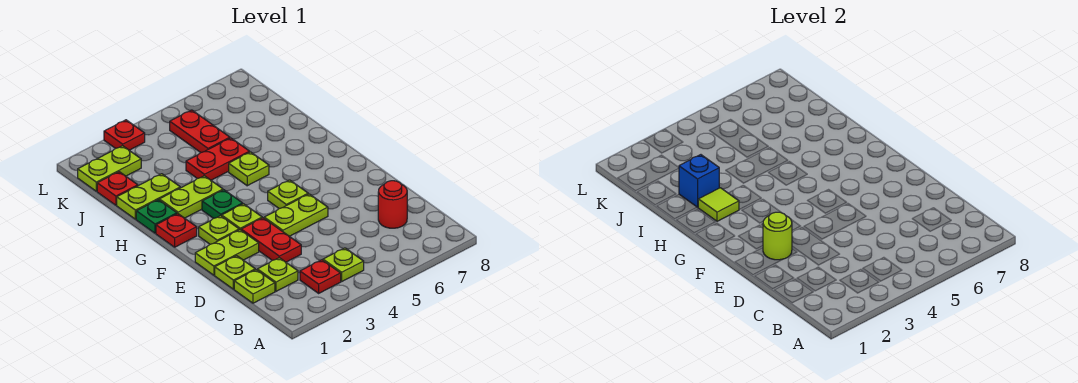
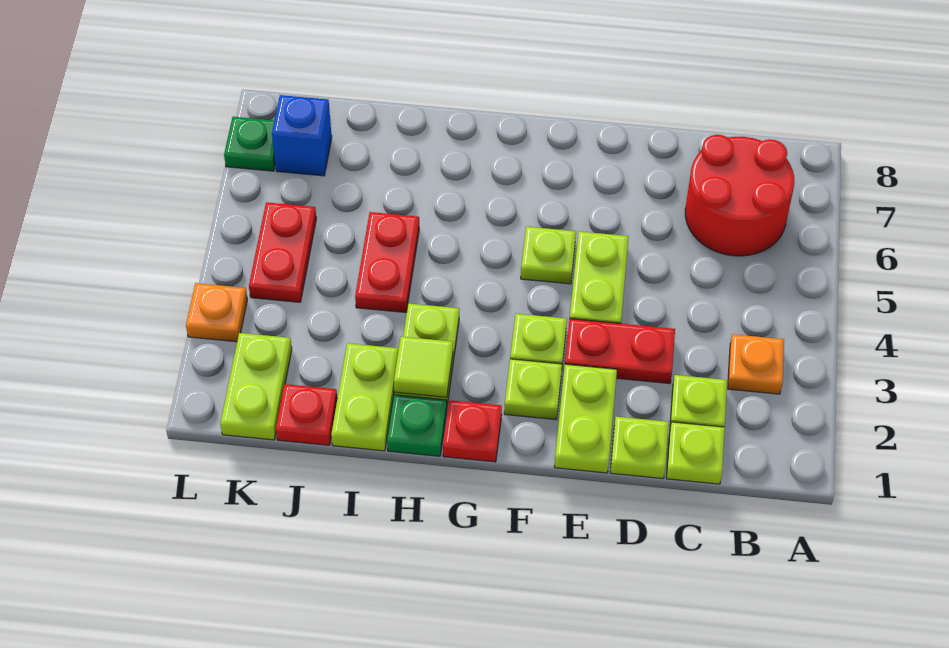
red 1x1 plate [300,260,341,293] -> orange 1x1 plate [728,334,784,394]
lime 1x1 plate [323,248,364,281] -> none
red 1x1 round brick [378,181,407,228] -> red 2x2 round brick [685,135,794,256]
lime 1x1 round brick [763,212,792,260] -> none
green 1x1 plate [202,190,243,219] -> green 1x1 plate moved to [224,117,275,171]
lime 1x1 plate [229,152,269,186] -> none
blue 1x1 brick [679,155,719,207] -> blue 1x1 brick moved to [272,95,332,176]
red 1x2 plate [170,110,230,153] -> red 1x2 plate turned to [249,202,316,302]
red 1x1 plate [104,120,145,150] -> orange 1x1 plate [186,283,247,342]

